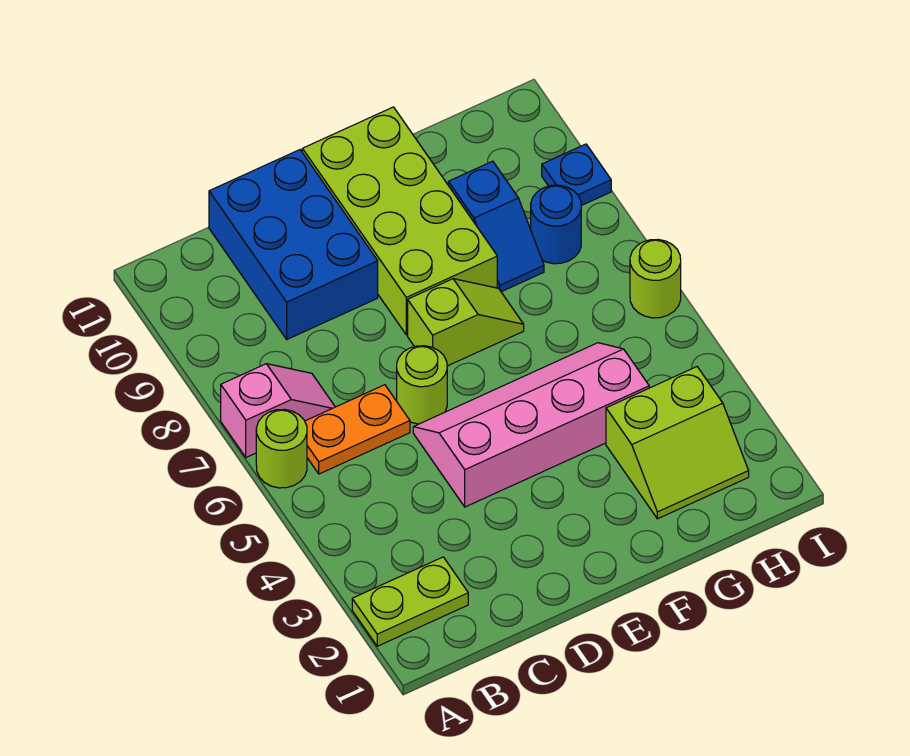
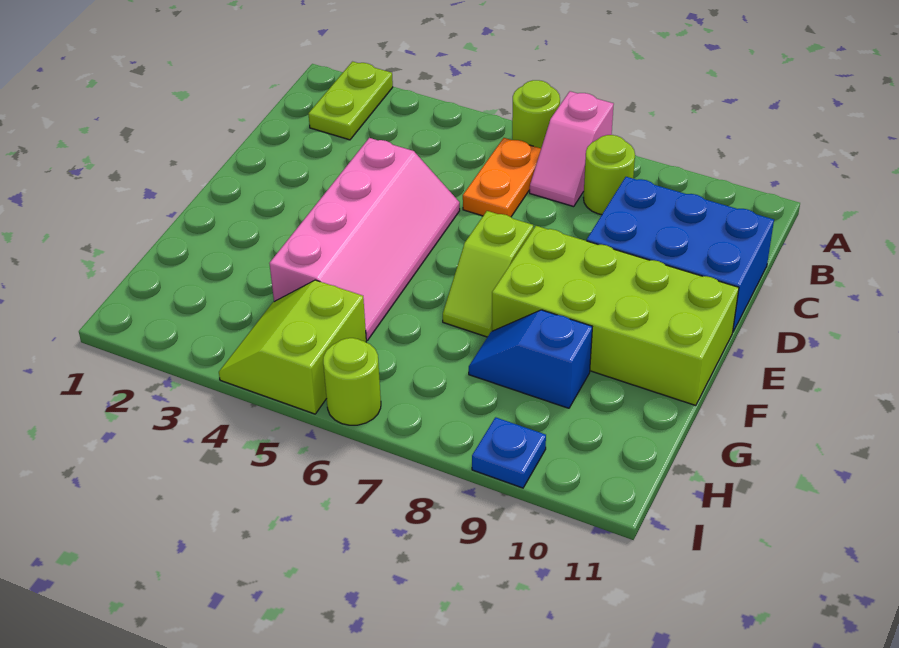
lime 1x1 round brick [397,346,447,424] -> lime 1x1 round brick moved to [583,135,635,215]
lime 2x2 slope [606,367,749,519] -> lime 2x2 slope moved to [219,280,366,414]
blue 1x1 round brick [531,185,581,264] -> none

